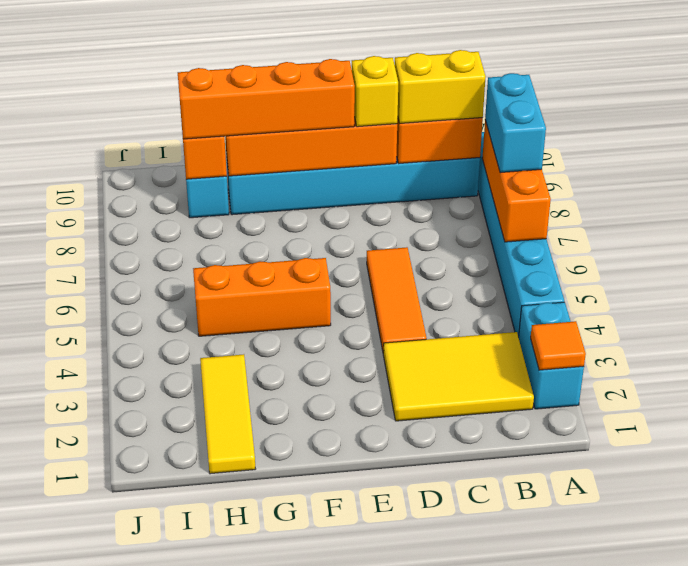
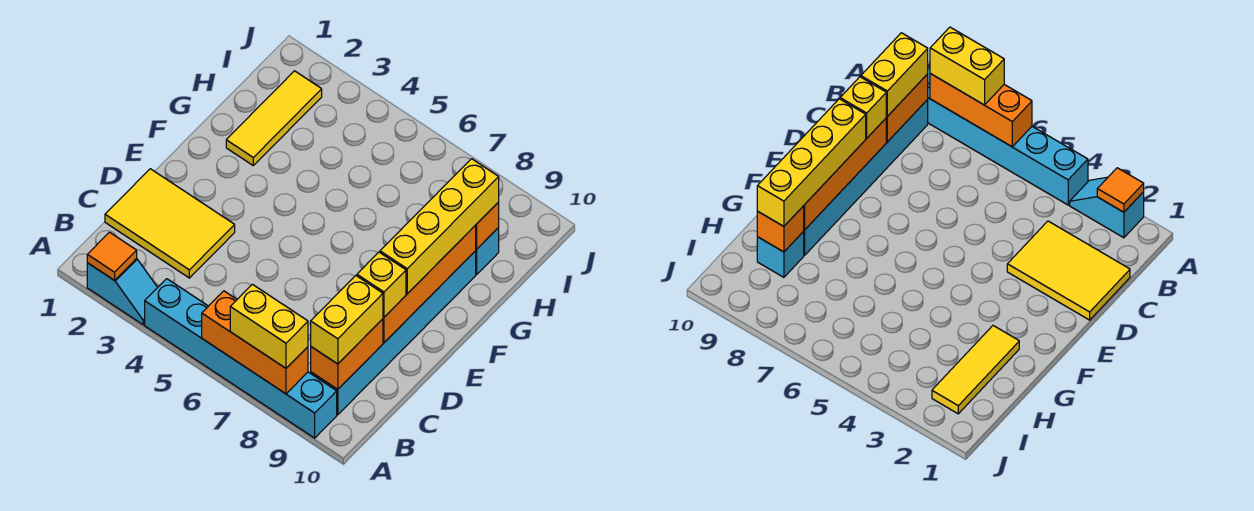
cyan 1x2 brick [519,302,584,409] -> cyan 1x2 slope [87,259,158,325]
cyan 1x2 brick [485,73,546,173] -> yellow 1x2 brick [230,284,308,368]
yellow 2x3 tile [383,332,534,421] -> yellow 2x3 tile turned to [105,169,235,278]
orange 1x3 tile [367,247,427,350] -> none
orange 1x4 brick [178,59,355,139] -> yellow 1x4 brick [380,159,499,294]
orange 1x3 brick [193,258,331,336] -> none
yellow 1x3 tile [200,354,255,474] -> yellow 1x3 tile turned to [226,71,322,165]

